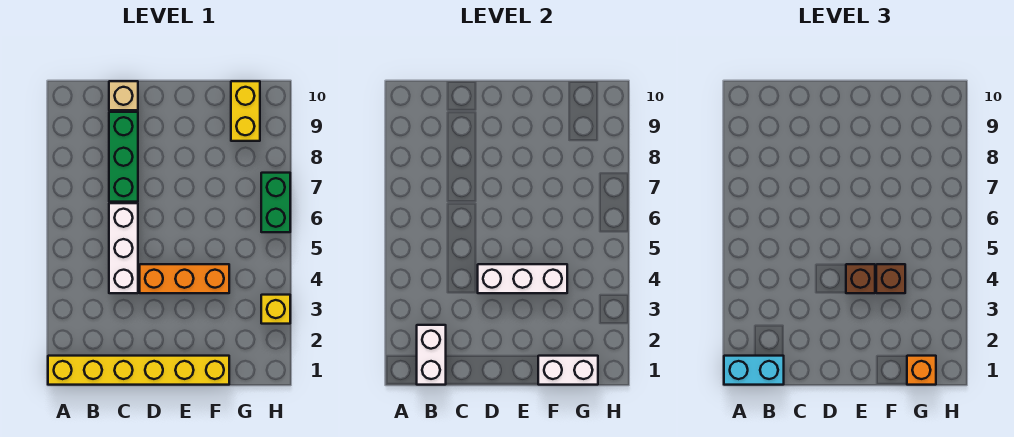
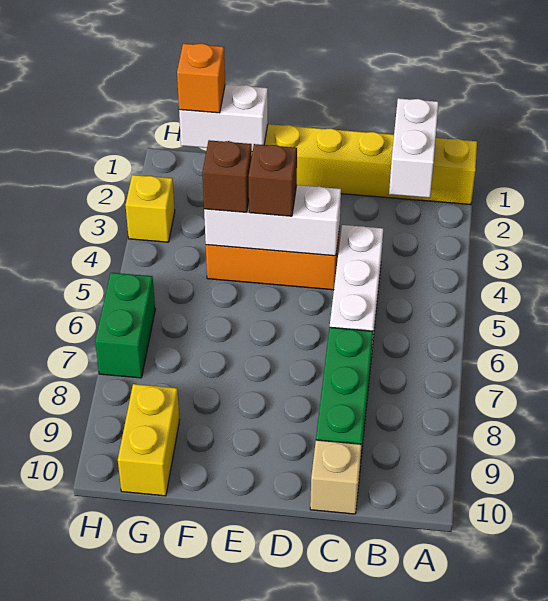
cyan 1x2 brick [724,356,784,385] -> none

